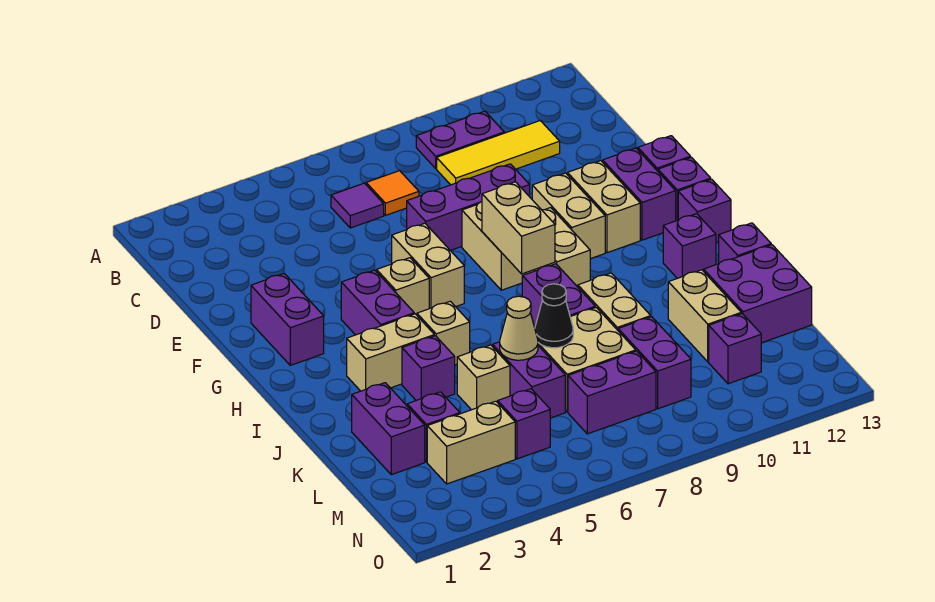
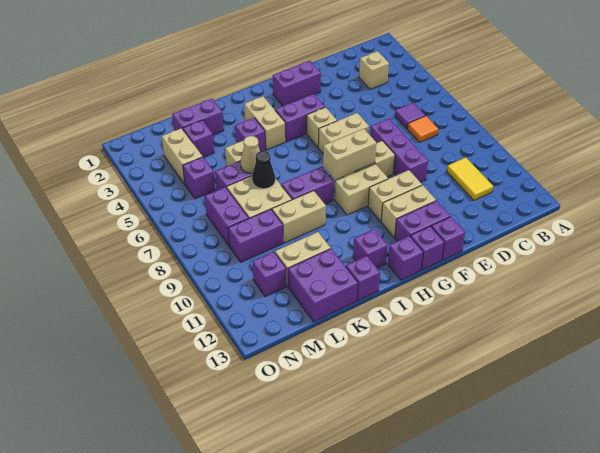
purple 1x2 plate [416,111,504,168] -> none
yellow 1x3 tile [437,121,560,185] -> yellow 1x2 tile [447,157,493,200]
tan 1x1 brick [417,301,470,365] -> tan 1x1 brick moved to [359,51,389,89]

